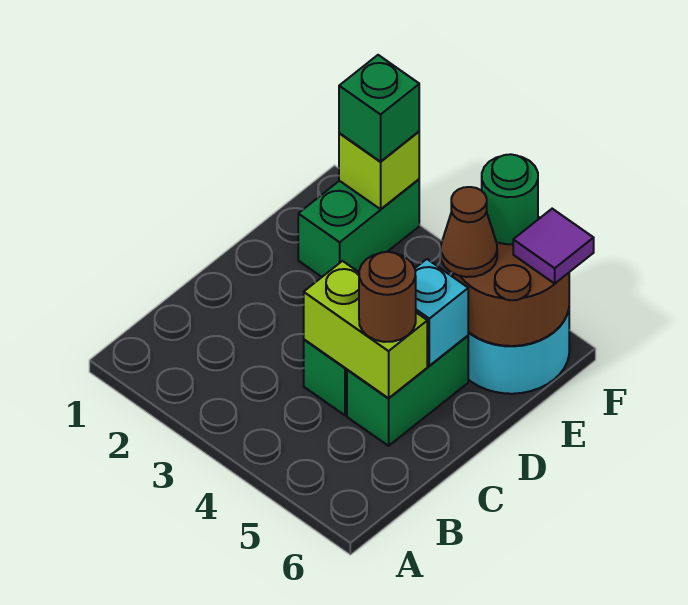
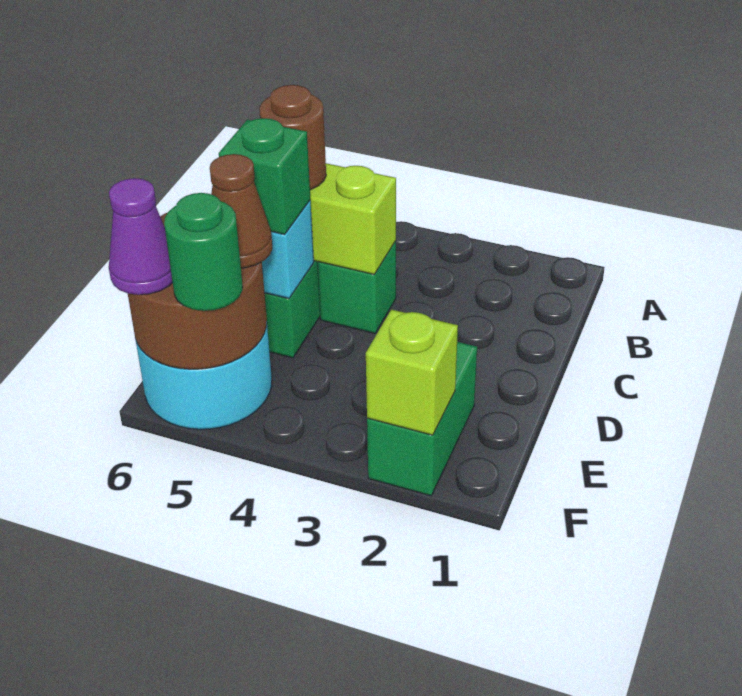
green 1x1 brick [339,55,419,162] -> green 1x1 brick moved to [219,118,310,235]
purple 1x1 tile [513,209,594,283] -> purple 1x1 cone [109,178,173,295]

